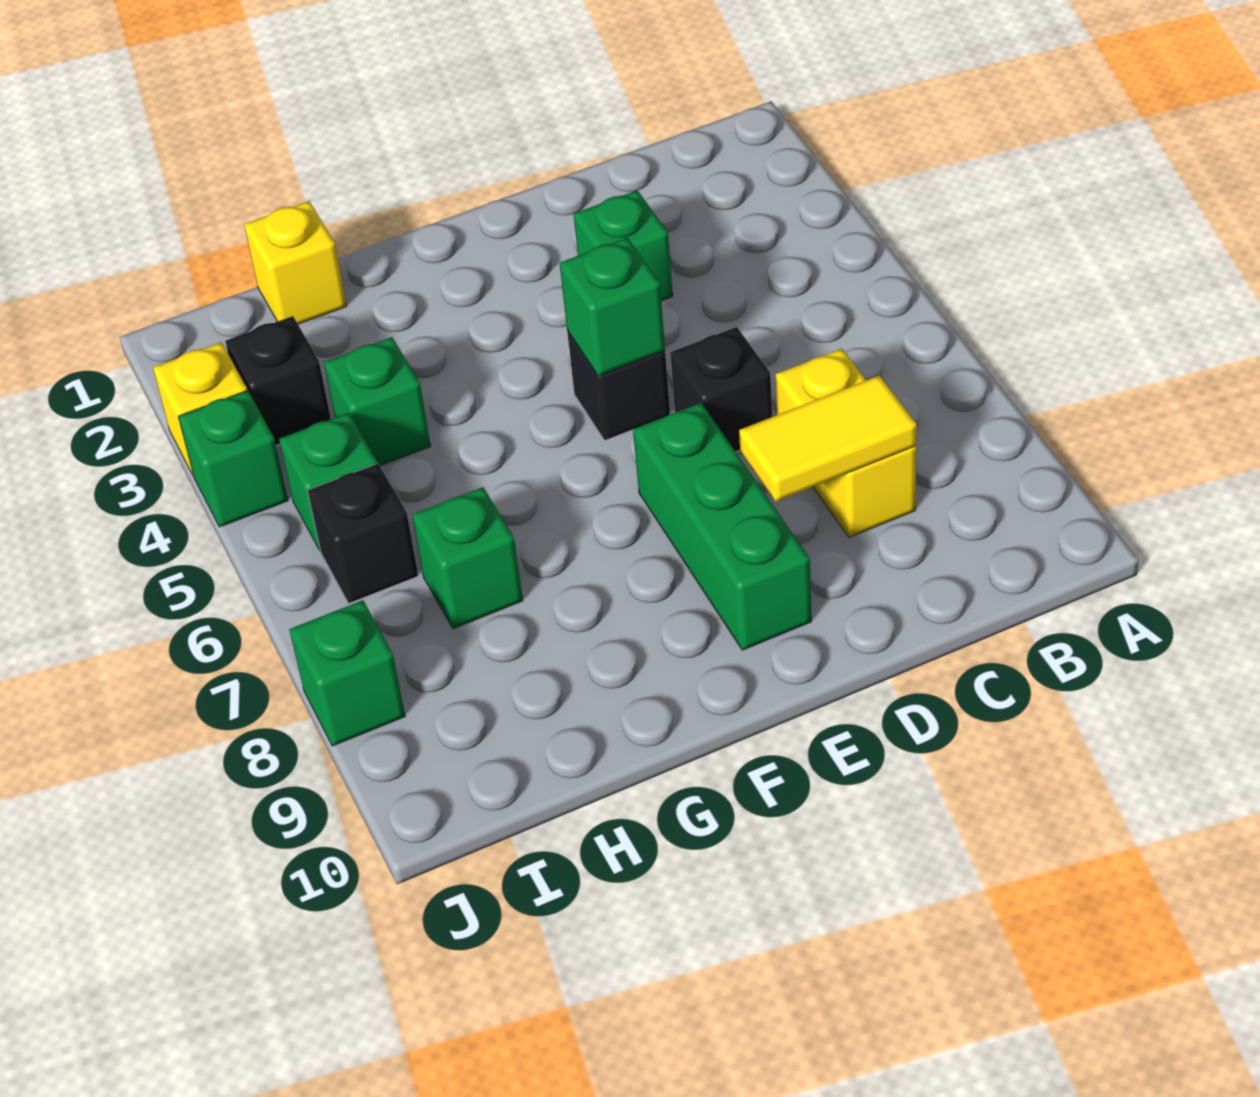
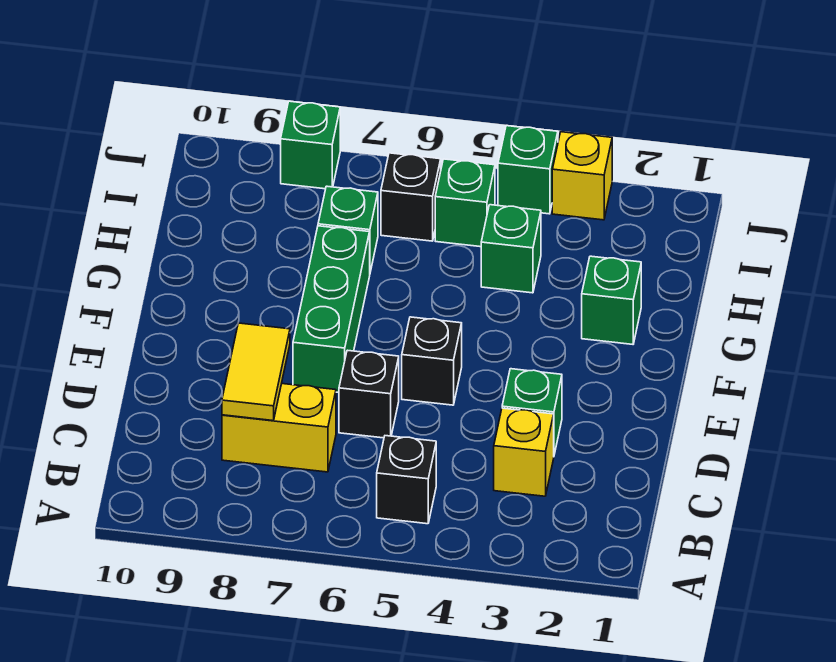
green 1x1 brick [560,238,665,376] -> green 1x1 brick moved to [582,256,641,344]
green 1x3 brick [633,403,812,650] -> green 1x3 brick turned to [293,226,370,392]
yellow 1x1 brick [244,201,347,324] -> yellow 1x1 brick moved to [494,408,554,496]
black 1x1 brick [225,316,331,446] -> black 1x1 brick moved to [377,436,436,524]

